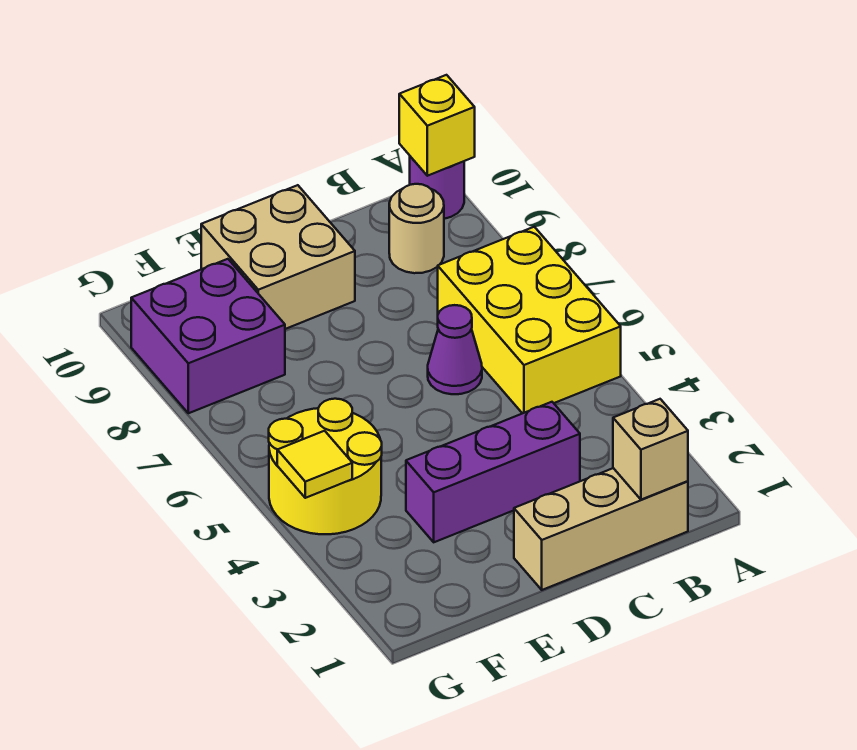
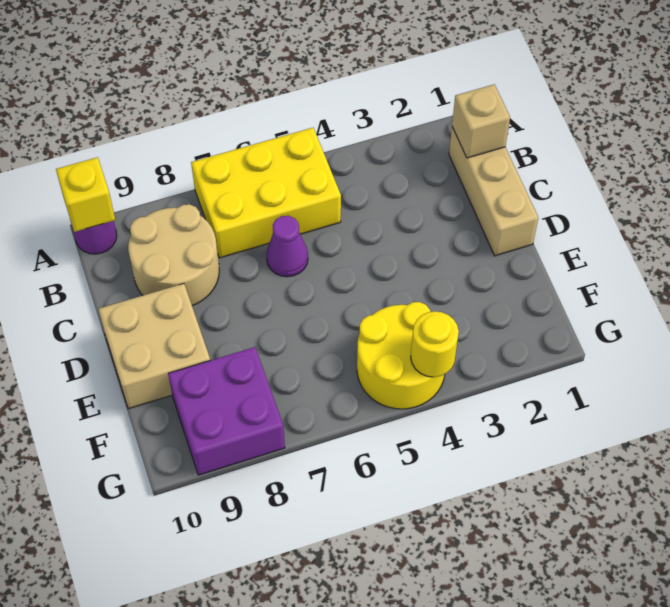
tan 1x1 round brick [389,184,444,273] -> tan 2x2 round brick [128,204,219,306]
purple 1x3 brick [406,402,580,542] -> none
yellow 1x1 tile [277,431,352,498] -> yellow 1x1 round brick [411,311,459,377]

